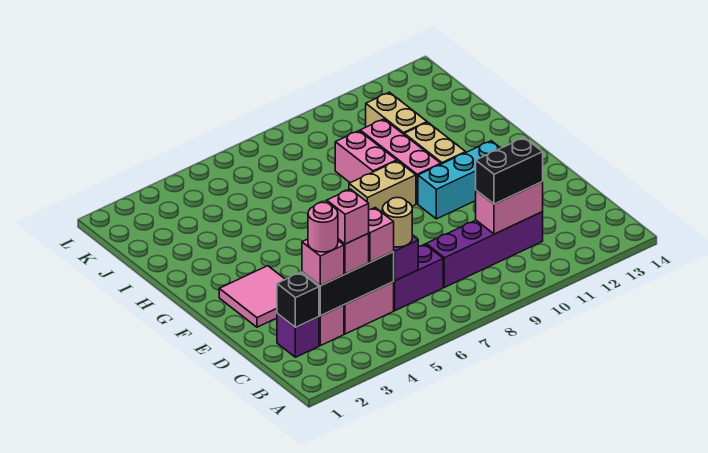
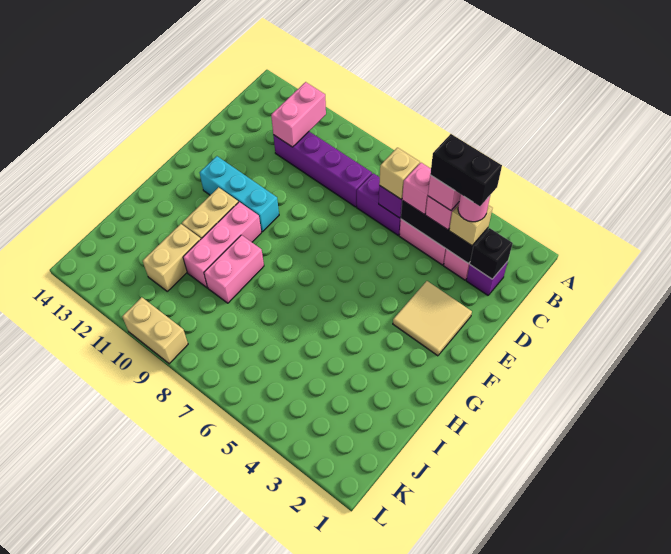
pink 1x1 brick [302,239,344,286] -> tan 1x1 brick [449,205,493,245]
tan 1x1 round brick [382,197,412,247] -> tan 1x1 brick [379,148,420,199]
pink 1x2 brick [476,182,543,234] -> pink 1x2 brick turned to [271,82,326,147]
black 1x2 brick [476,138,543,204] -> black 1x2 brick moved to [430,134,502,206]
pink 2x2 tile [219,266,285,327] -> tan 2x2 tile [393,281,472,356]
tan 1x2 brick [349,161,416,212] -> tan 1x2 brick moved to [122,297,188,364]

